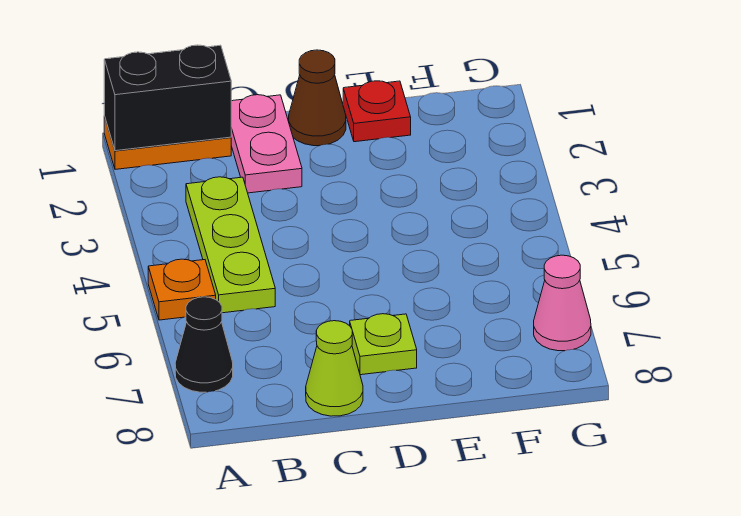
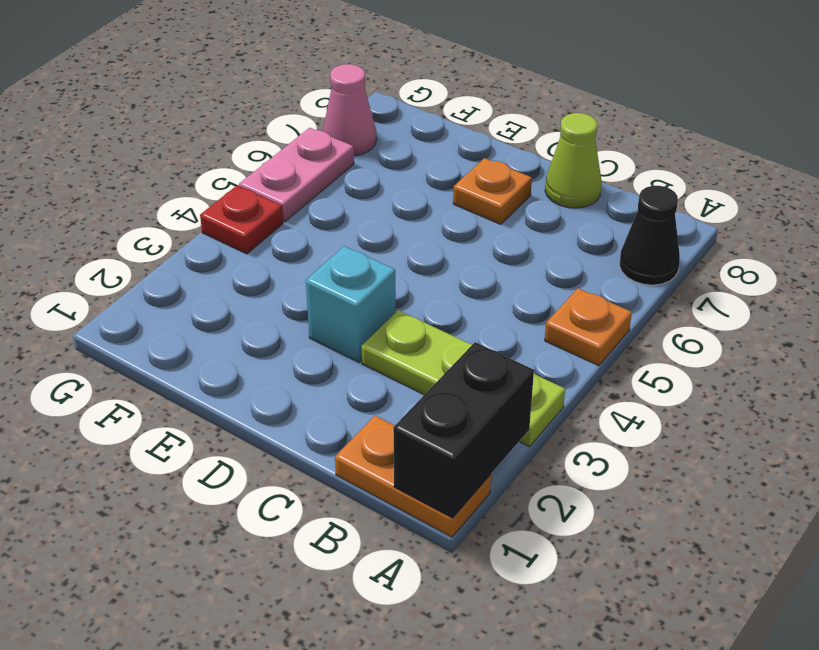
black 1x2 brick [104,45,231,151] -> black 1x2 brick turned to [393,342,534,518]
lime 1x3 plate [186,177,275,313] -> lime 1x3 plate turned to [362,310,565,447]
pink 1x2 plate [231,95,302,193] -> pink 1x2 plate moved to [239,128,354,222]
brown 1x1 cone [289,50,346,146] -> none
none -> cyan 1x1 brick [306,246,396,363]
lime 1x1 plate [350,314,417,375] -> orange 1x1 plate [453,158,532,224]
red 1x1 plate [343,81,411,142] -> red 1x1 plate moved to [200,185,283,254]

